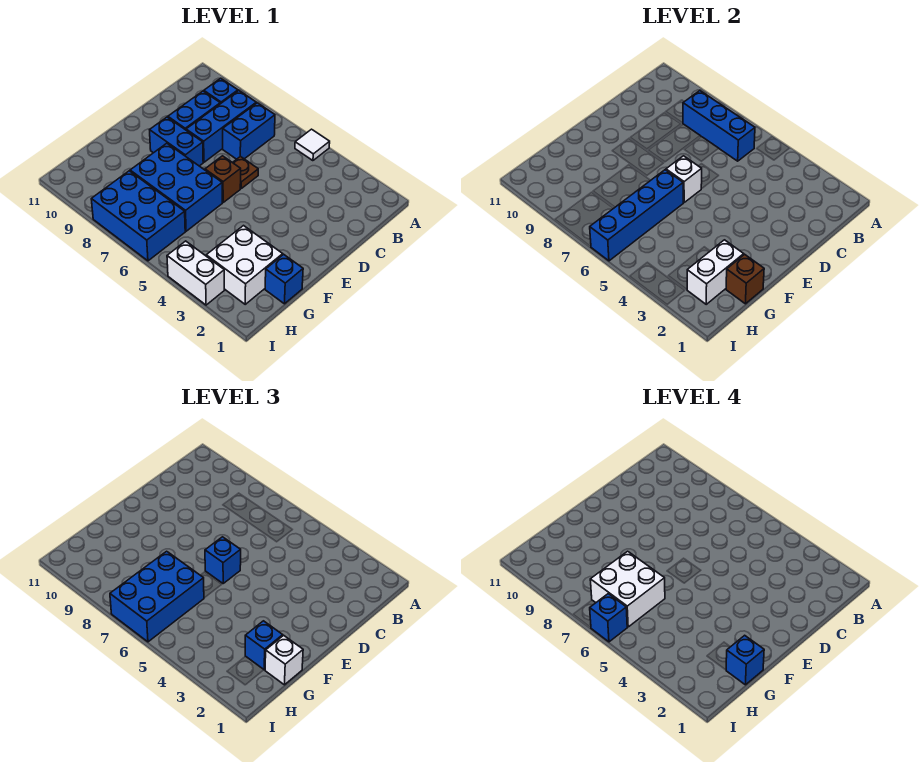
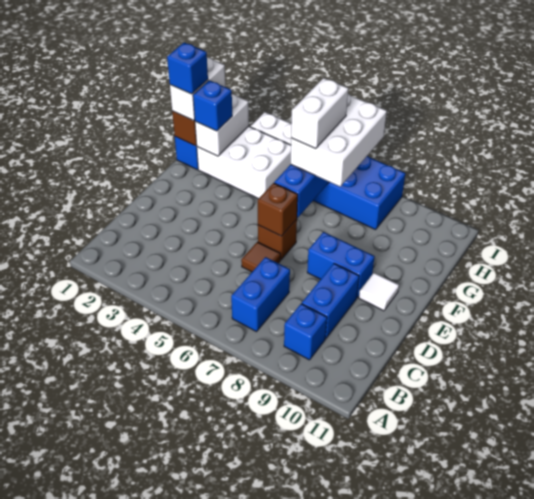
white 1x1 tile [295,129,330,161] -> white 1x1 tile moved to [359,273,399,311]
blue 1x3 brick [683,91,755,161] -> none
blue 1x3 brick [186,91,256,162] -> none
brown 1x1 plate [232,156,258,188] -> brown 1x1 tile [241,242,281,272]
white 1x1 brick [666,156,702,202] -> brown 1x1 brick [258,183,298,236]
blue 1x1 brick [205,537,241,583] -> none
blue 2x3 brick [130,143,222,231] -> none
white 1x1 brick [265,635,303,685] -> white 1x2 brick [170,57,225,120]
white 2x2 brick [206,226,283,304] -> white 2x3 brick [197,126,291,199]
blue 2x3 brick [110,551,204,642] -> white 2x3 brick [291,94,387,187]
white 2x2 brick [590,551,665,627] -> white 1x2 brick [291,78,348,149]
blue 1x1 brick [590,594,627,642] -> none

